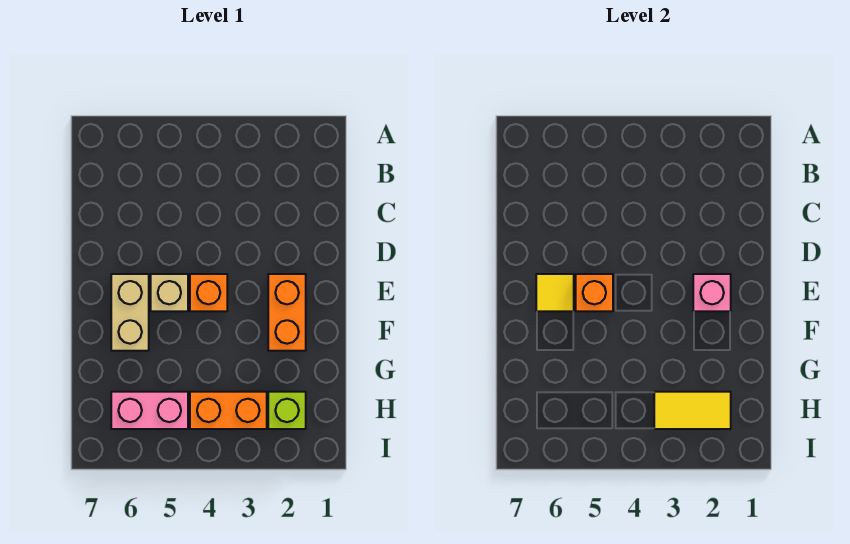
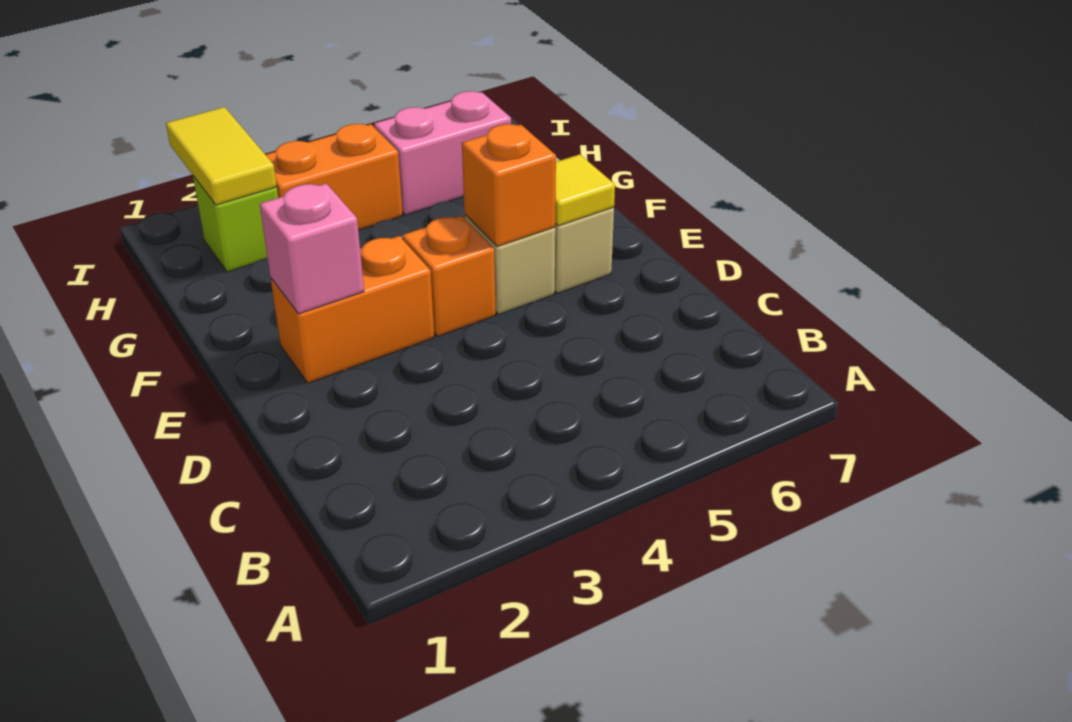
orange 1x2 brick [268,274,306,351] -> orange 1x2 brick turned to [271,236,434,383]
yellow 1x2 tile [654,392,731,429] -> yellow 1x2 tile turned to [166,107,277,205]

